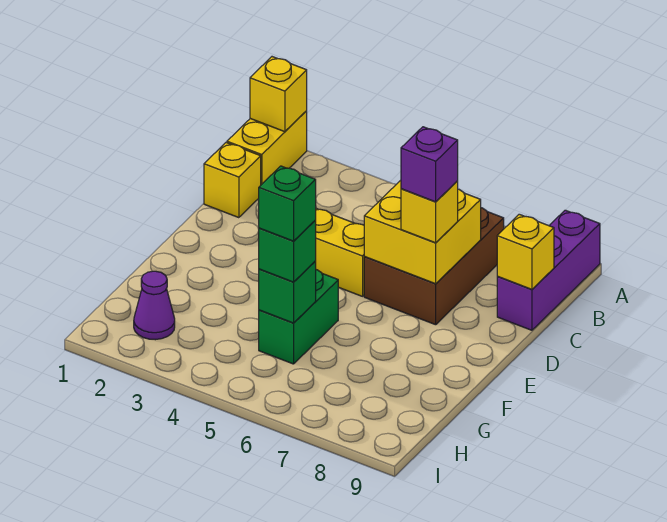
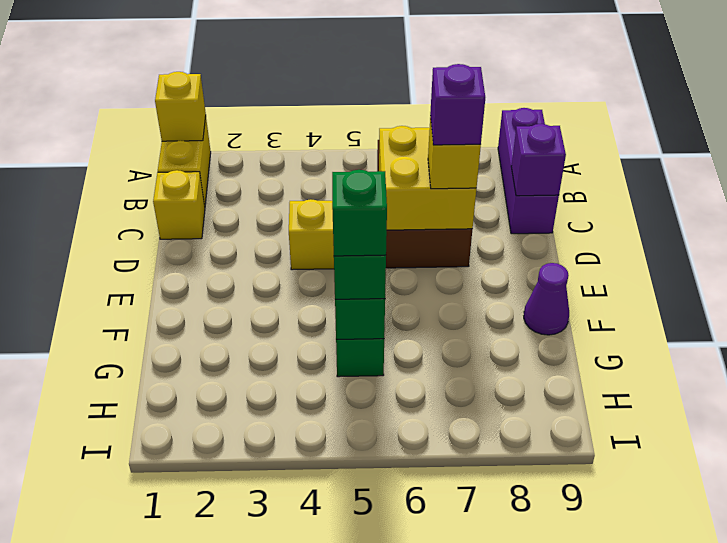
yellow 1x1 brick [497,214,554,290] -> purple 1x1 brick [511,124,566,196]
purple 1x1 cone [134,271,175,340] -> purple 1x1 cone moved to [524,263,569,335]

